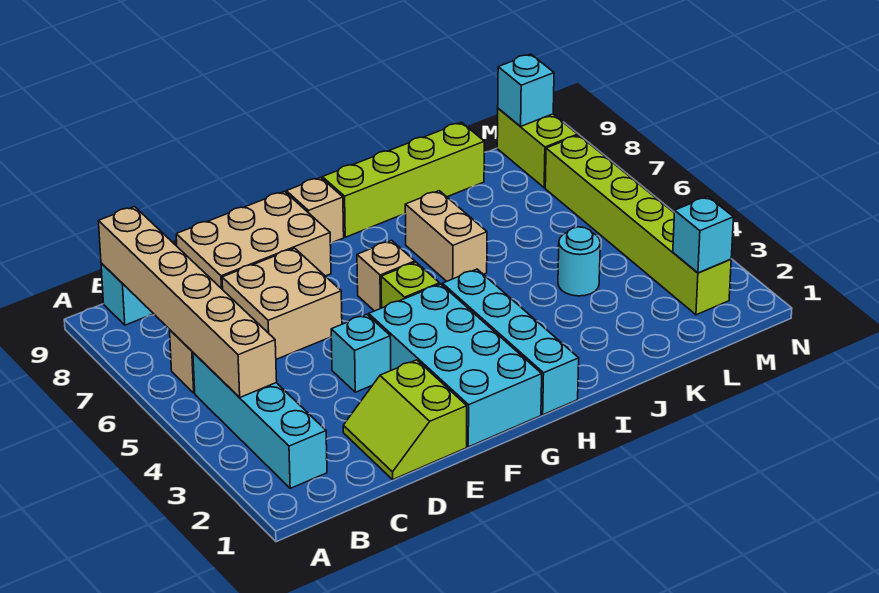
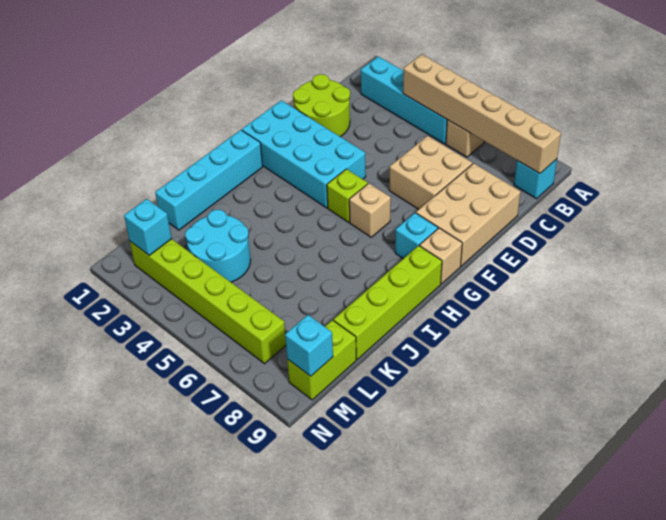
lime 2x2 slope [343,360,467,479] -> lime 2x2 round brick [293,74,350,137]
cyan 1x1 brick [331,314,391,392] -> cyan 1x1 brick moved to [395,213,438,259]
cyan 1x4 brick [443,269,579,415] -> cyan 1x4 brick turned to [155,130,263,230]
tan 1x2 brick [405,191,487,281] -> none
cyan 1x1 round brick [558,227,600,296] -> cyan 2x2 round brick [185,210,251,282]
lime 1x2 brick [497,108,578,188] -> lime 1x2 brick turned to [287,320,356,400]

